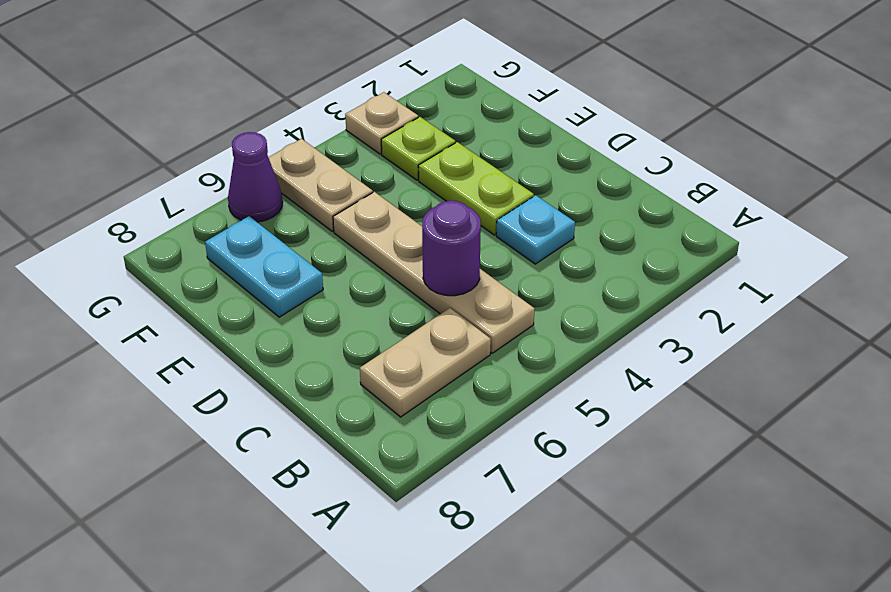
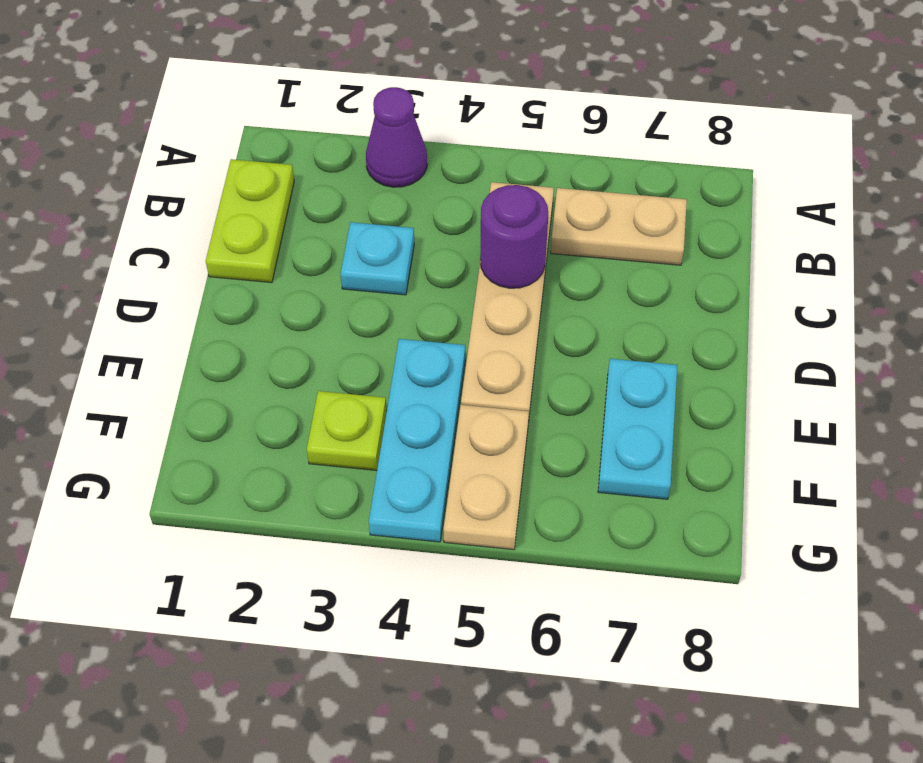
lime 1x2 plate [418,142,534,235] -> lime 1x2 plate moved to [206,159,294,283]
none -> cyan 1x3 plate [369,339,465,542]
tan 1x1 plate [345,92,418,154] -> none
purple 1x1 cone [228,132,283,222] -> purple 1x1 cone moved to [366,87,427,187]

